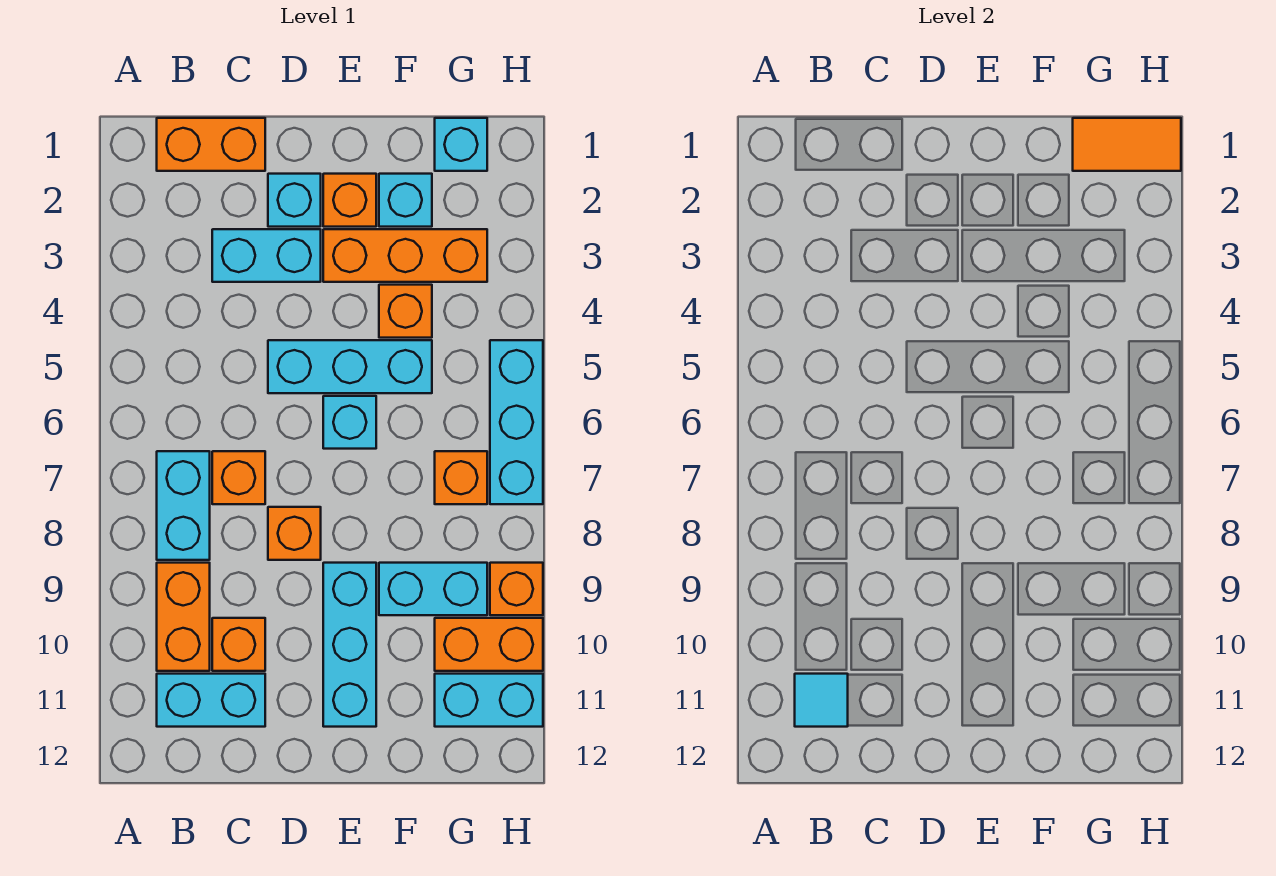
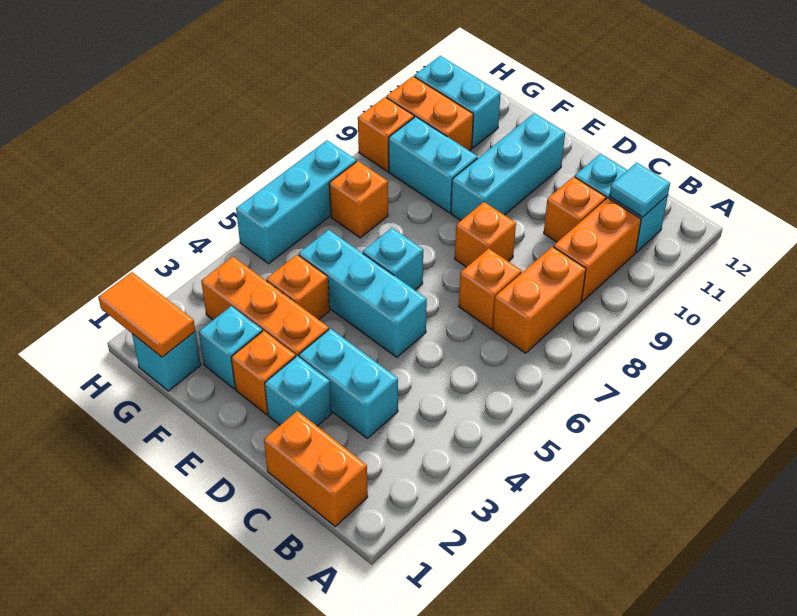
cyan 1x2 brick [157,451,210,560] -> orange 1x2 brick [493,247,586,353]

